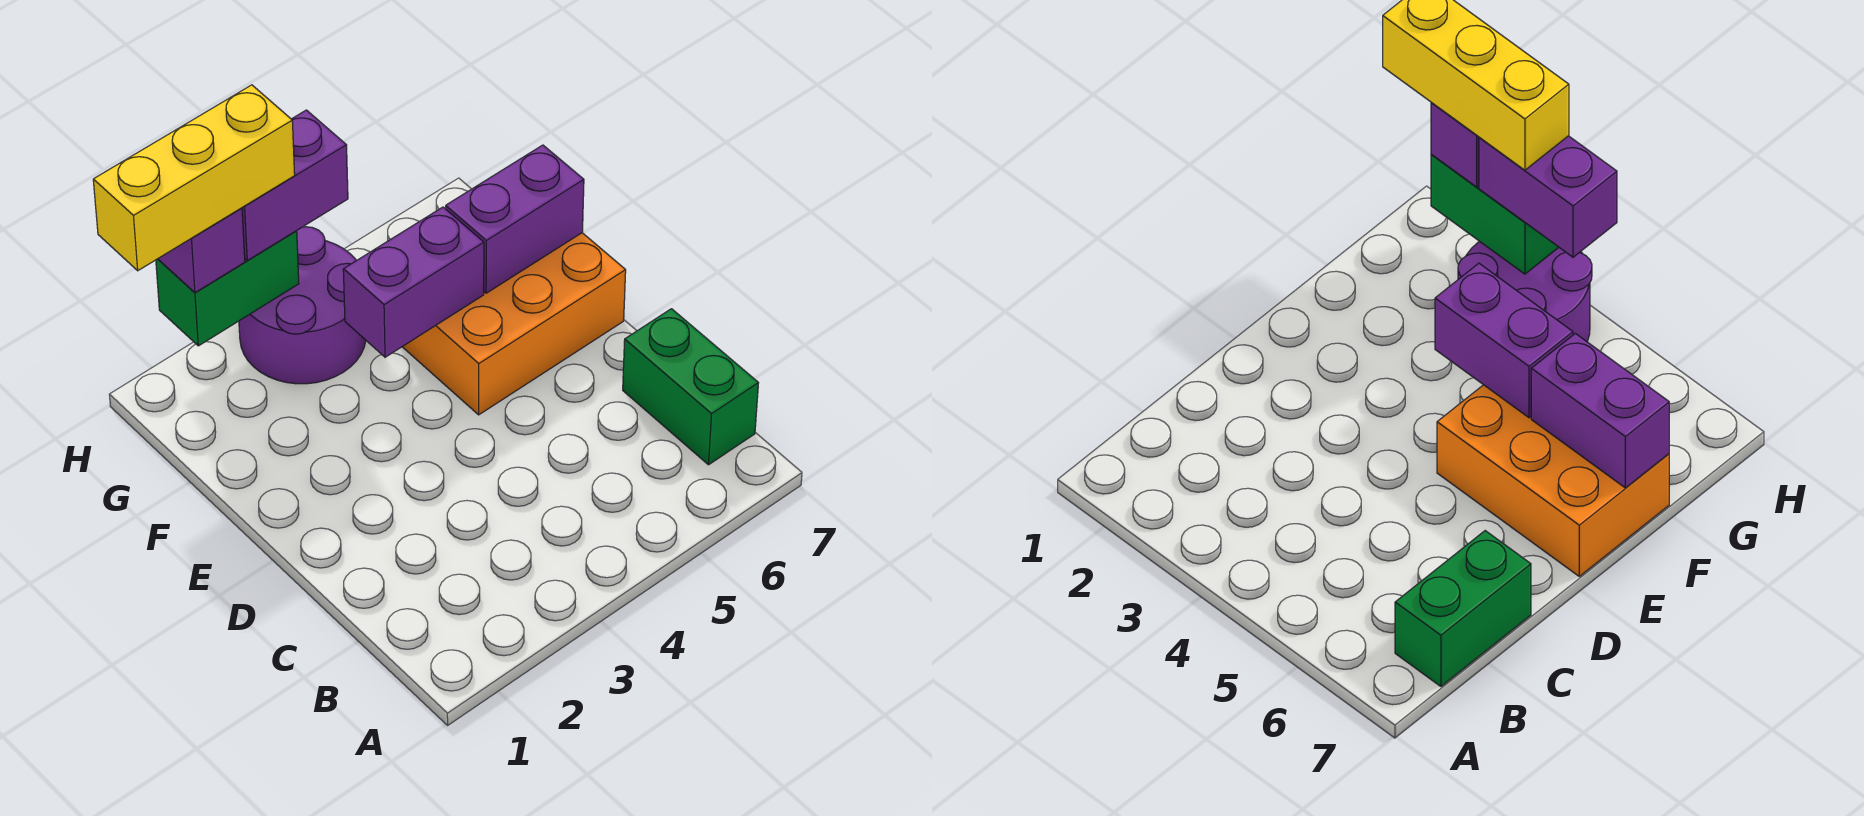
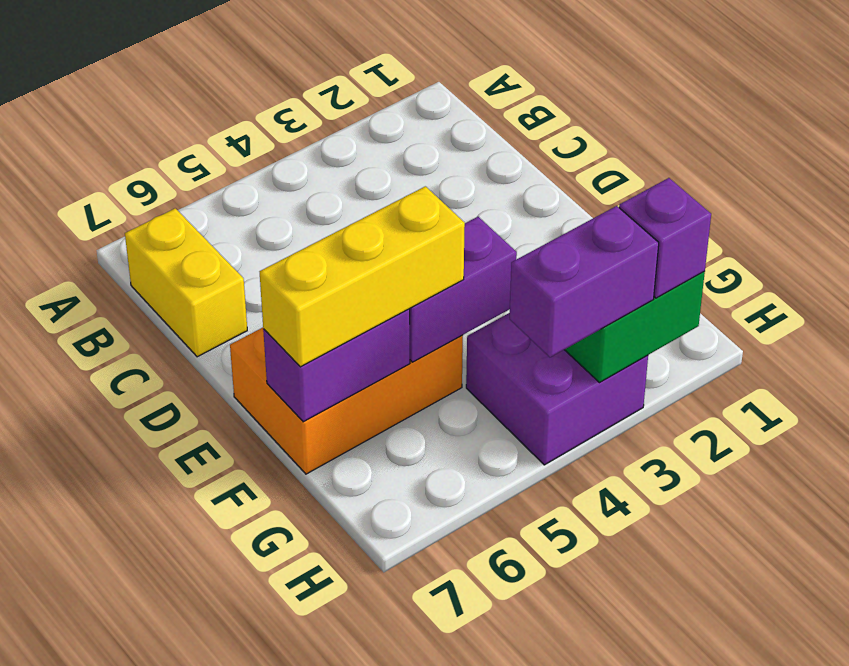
green 1x2 brick [623,309,758,465] -> yellow 1x2 brick [125,208,247,357]
purple 2x2 round brick [239,227,366,384] -> purple 2x2 brick [466,313,648,465]
yellow 1x3 brick [93,85,295,271] -> yellow 1x3 brick moved to [260,186,465,367]

